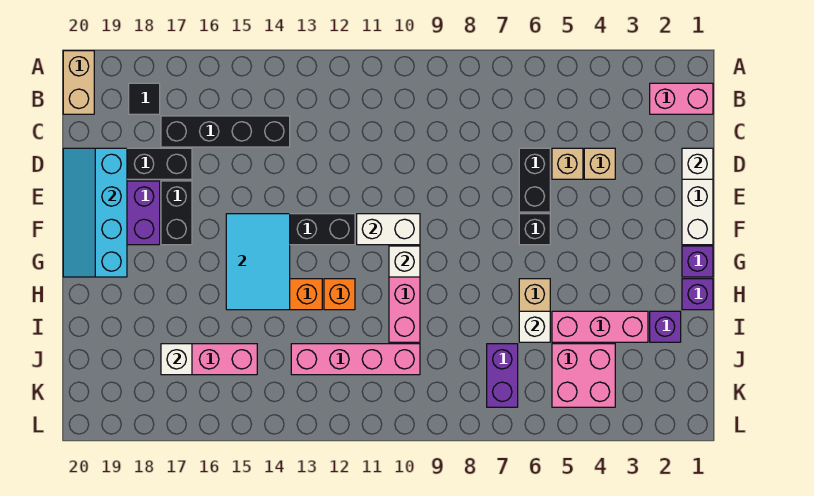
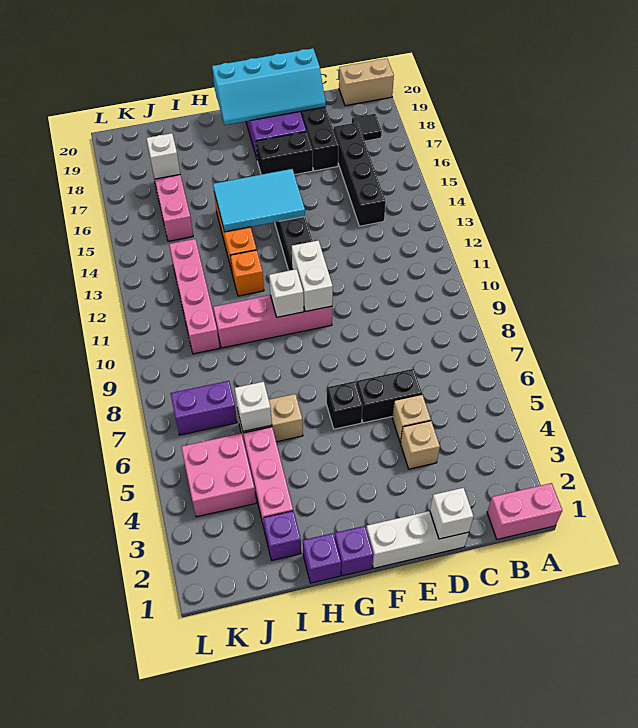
pink 1x2 brick [650,83,713,114] -> pink 1x2 brick turned to [487,483,562,539]
cyan 2x4 slope [63,148,127,277] -> cyan 2x4 slope turned to [212,48,326,125]

